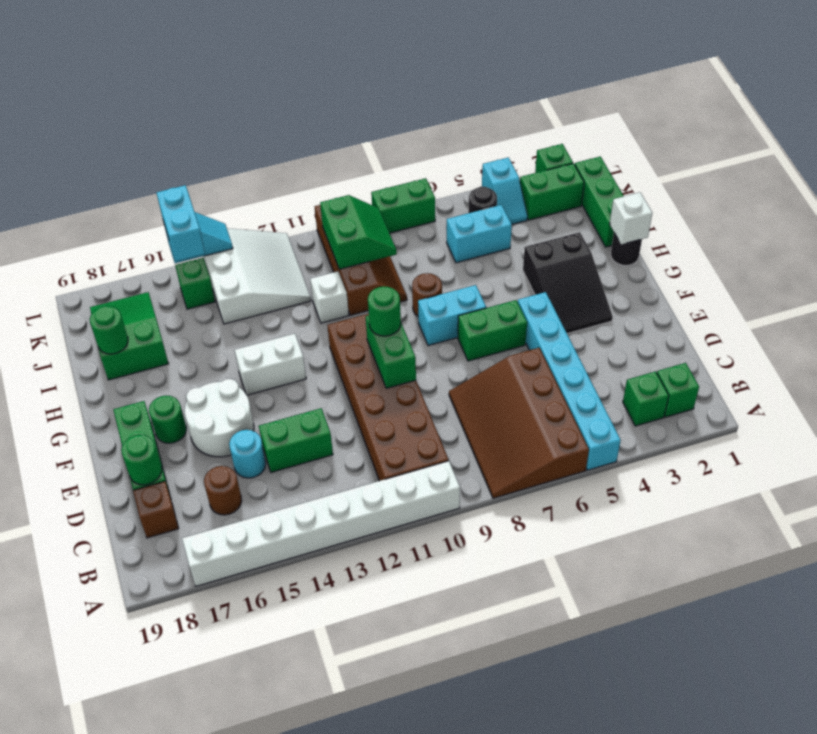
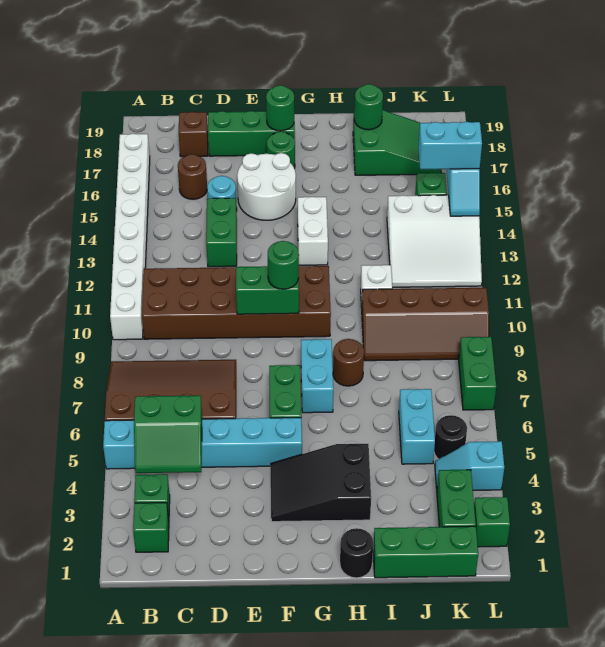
green 1x1 round brick [121,435,162,485] -> green 1x1 round brick moved to [266,85,294,131]
white 1x1 brick [610,192,652,244] -> none
green 2x2 slope [320,195,397,269] -> green 2x2 slope moved to [134,395,202,473]

